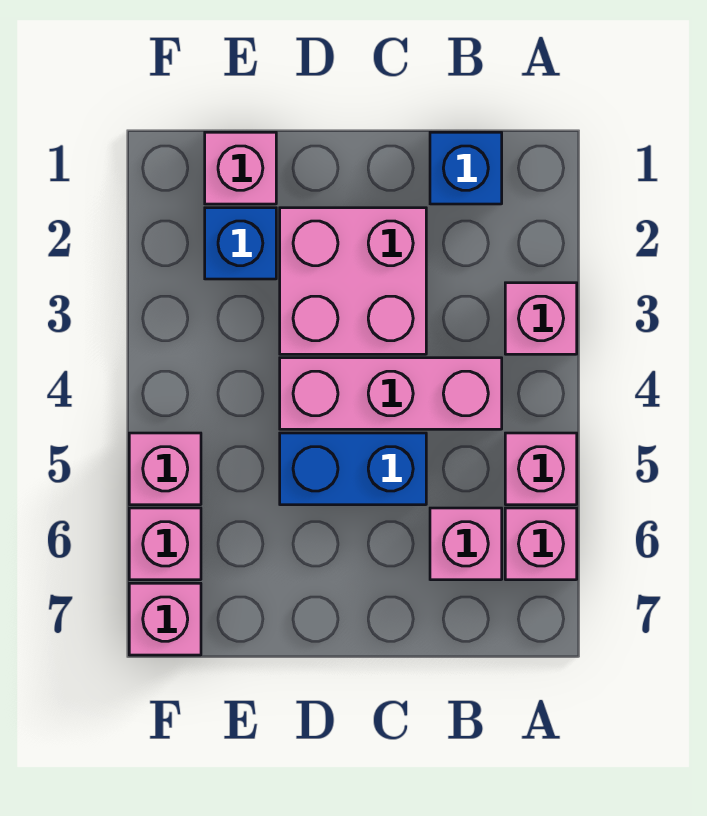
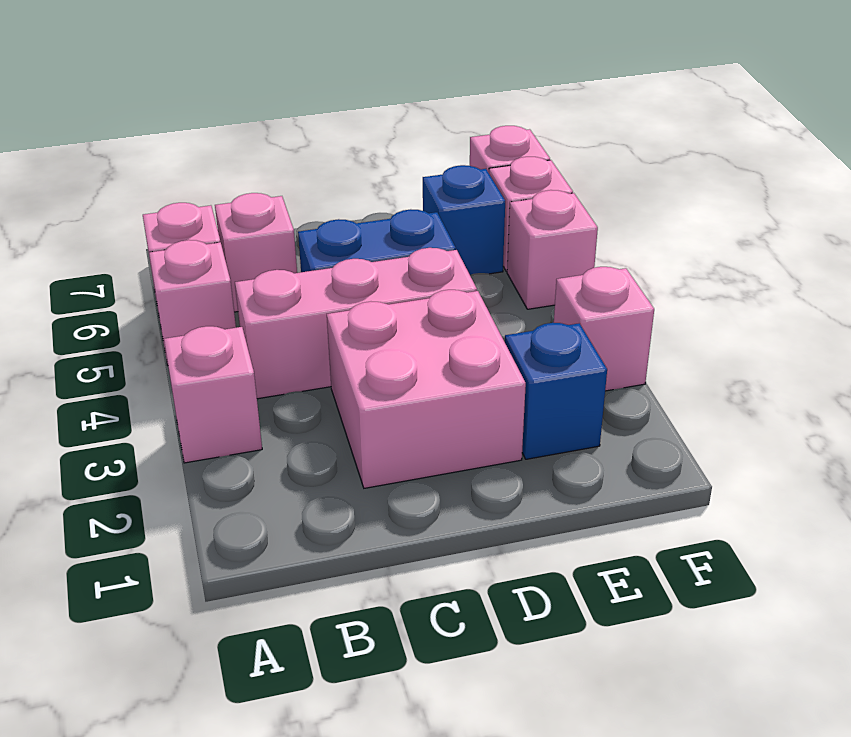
blue 1x1 brick [430,132,502,204] -> blue 1x1 brick moved to [423,165,505,275]
pink 1x1 brick [205,132,276,204] -> pink 1x1 brick moved to [554,267,654,391]

